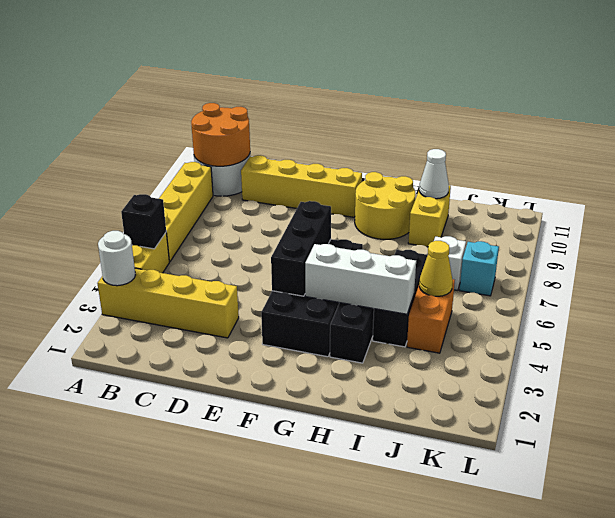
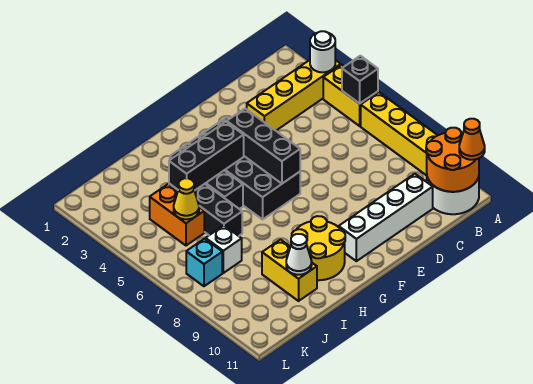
none -> orange 1x1 cone [459,119,485,160]
yellow 1x4 brick [241,155,362,217] -> white 1x4 brick [339,174,433,261]
white 1x3 brick [305,244,416,314] -> black 1x3 brick [169,122,244,191]

